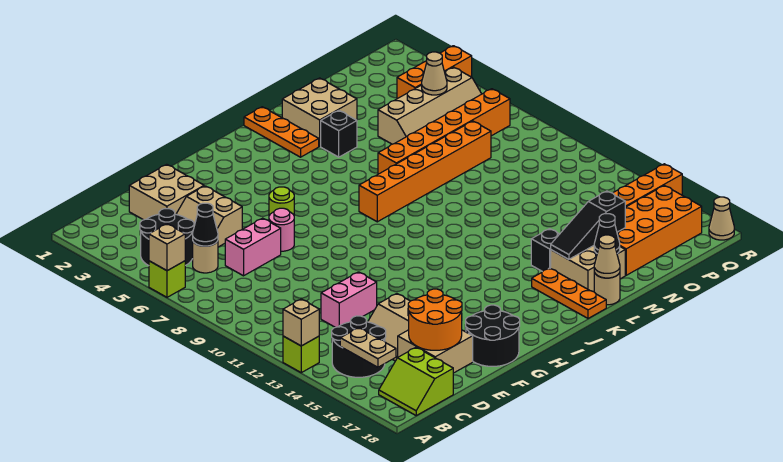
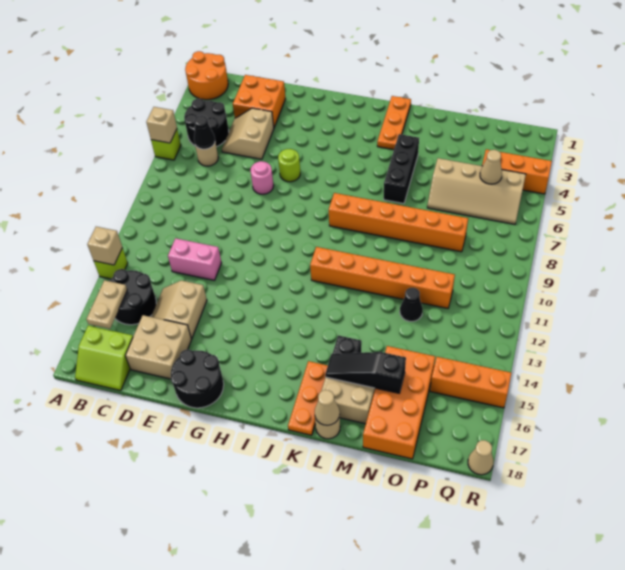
lime 2x2 slope [379,347,453,415] -> lime 2x2 slope turned to [75,325,133,391]
tan 2x2 brick [129,164,204,220] -> orange 2x2 brick [233,75,286,127]
pink 1x2 brick [225,218,281,276] -> none
orange 2x2 round brick [408,289,462,350] -> orange 2x2 round brick moved to [185,51,228,100]
tan 2x2 brick [282,78,357,146] -> none
black 1x1 brick [321,110,357,157] -> black 1x3 brick [384,134,419,204]
orange 1x6 brick [378,89,510,174] -> orange 1x6 brick moved to [310,247,455,308]
black 1x1 cone [594,214,620,253] -> black 1x1 cone moved to [400,288,423,321]
orange 2x4 brick [617,185,702,275] -> orange 2x4 brick turned to [363,346,435,459]

